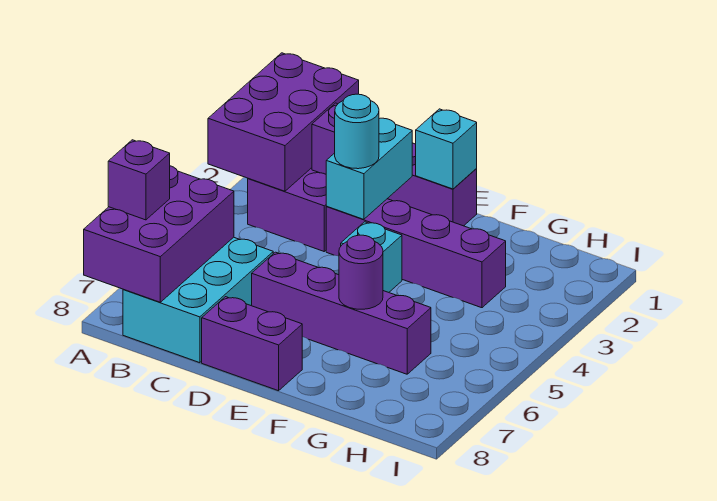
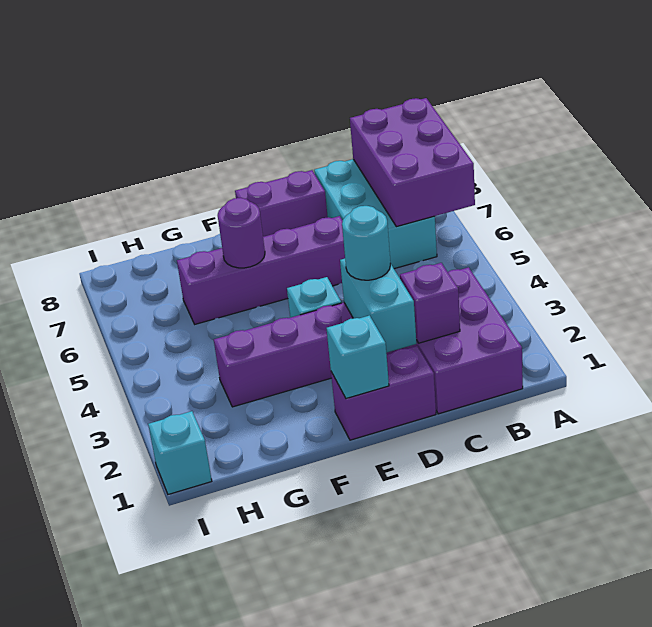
purple 2x3 brick [208,53,359,191] -> none
purple 1x1 brick [108,140,170,220] -> none
none -> cyan 1x1 brick [148,411,212,494]

